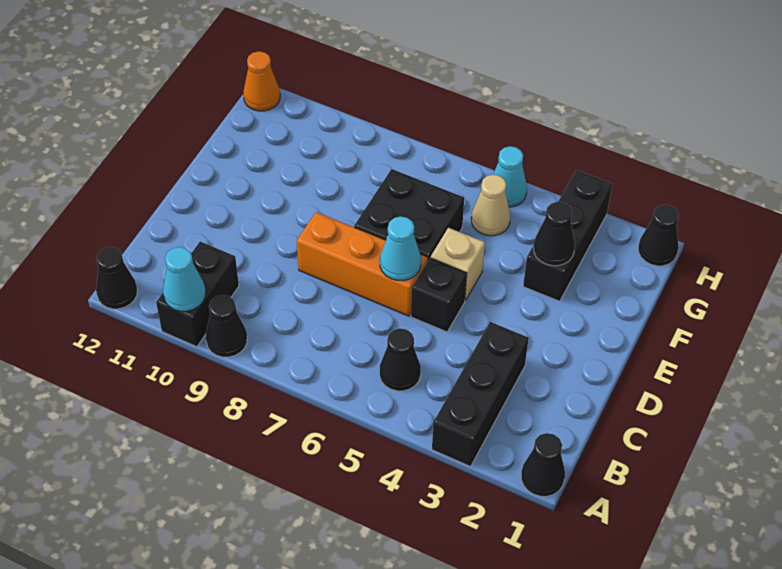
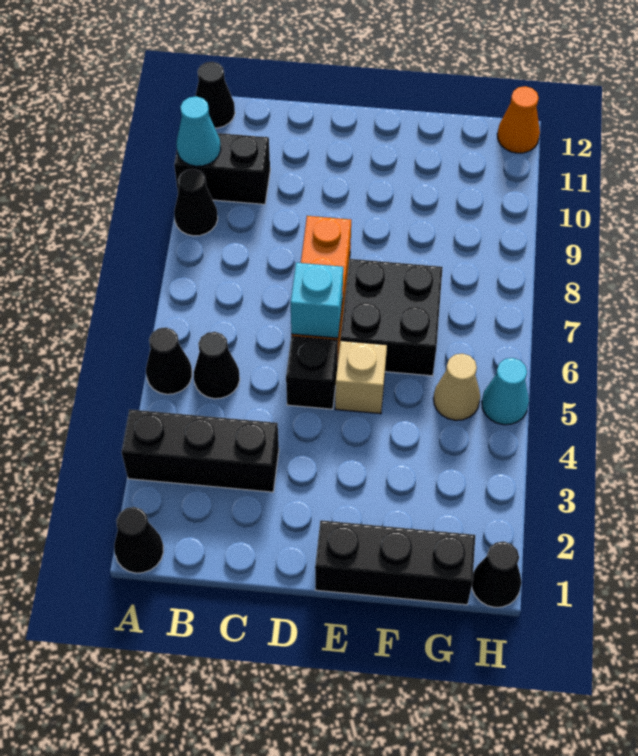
cyan 1x1 cone [380,216,421,280] -> cyan 1x1 brick [291,263,343,338]
black 1x3 brick [523,170,612,301] -> black 1x3 brick moved to [315,520,475,605]
black 1x1 cone [533,202,575,266] -> black 1x1 cone moved to [146,328,192,394]

